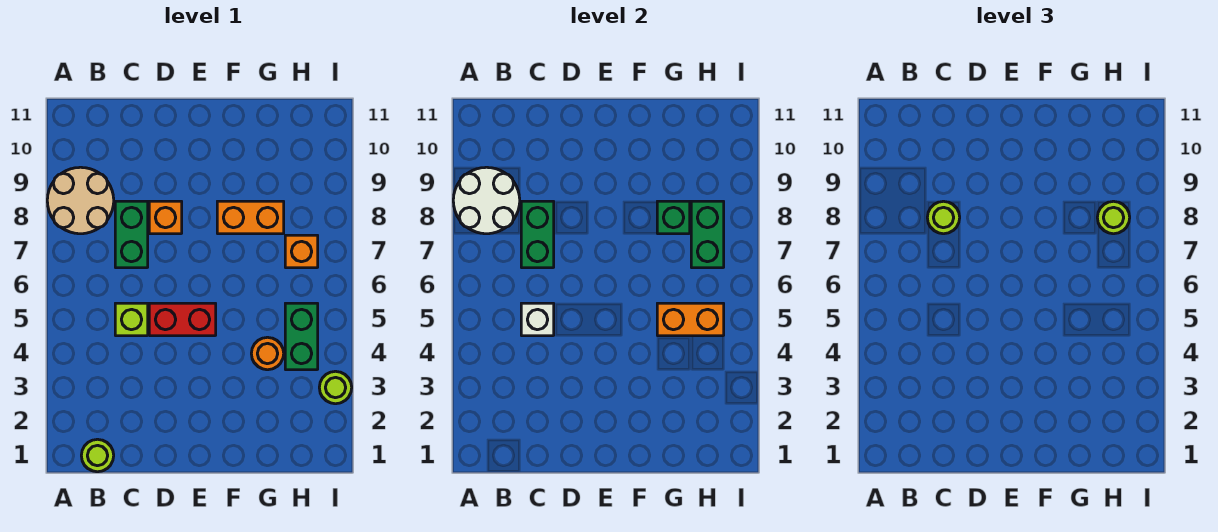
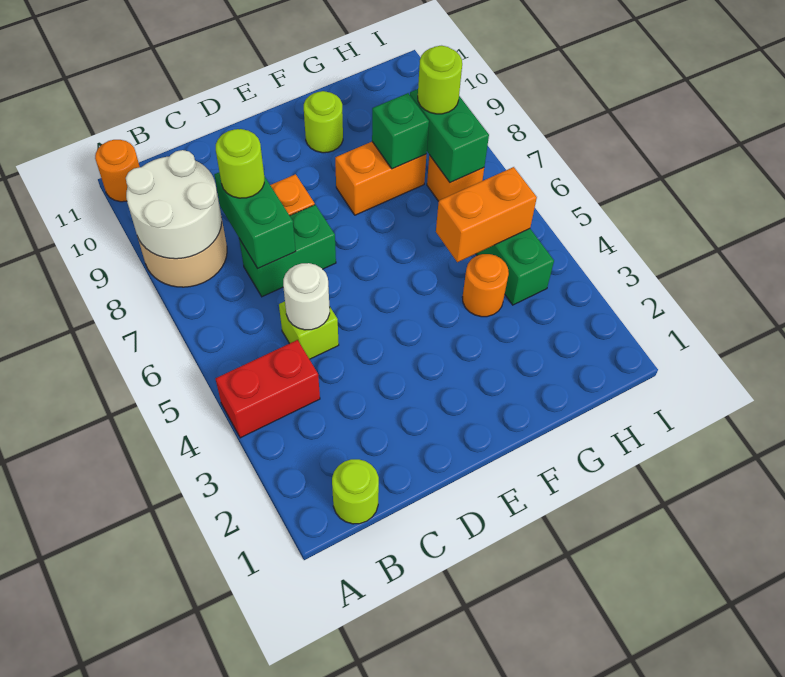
none -> orange 1x1 round brick [95,140,140,202]
white 1x1 brick [521,303,554,336] -> white 1x1 round brick [283,263,330,330]
green 1x2 brick [115,201,148,268] -> green 1x2 brick turned to [239,205,336,297]
red 1x2 brick [149,303,216,336] -> red 1x2 brick moved to [215,340,320,438]
lime 1x1 round brick [319,371,352,404] -> lime 1x1 round brick moved to [304,91,343,153]

